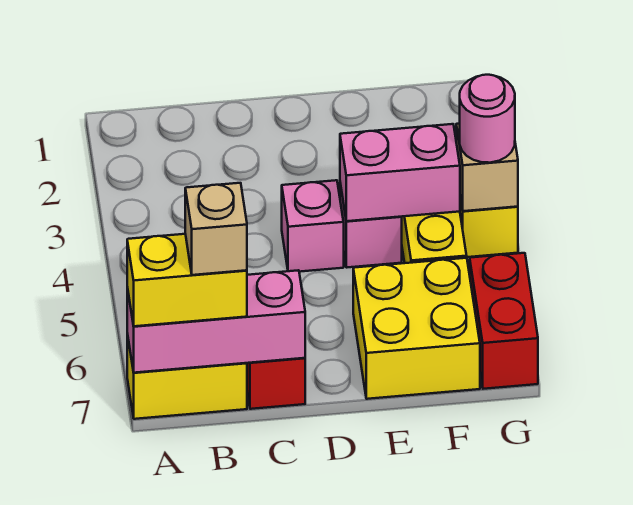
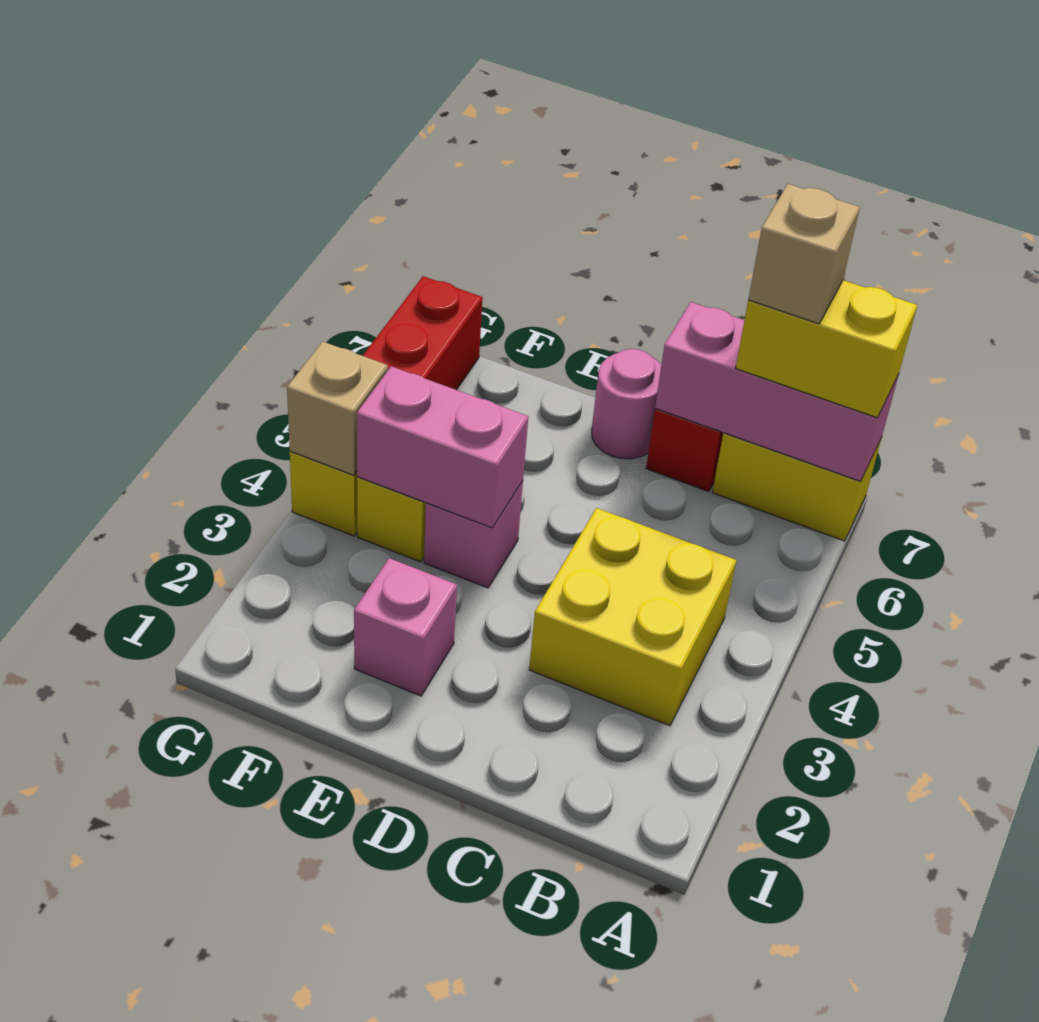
pink 1x1 brick [282,180,344,272] -> pink 1x1 brick moved to [354,558,457,696]
yellow 2x2 brick [353,258,480,399] -> yellow 2x2 brick moved to [529,508,736,726]
pink 1x1 round brick [460,75,515,163] -> pink 1x1 round brick moved to [592,349,662,459]

